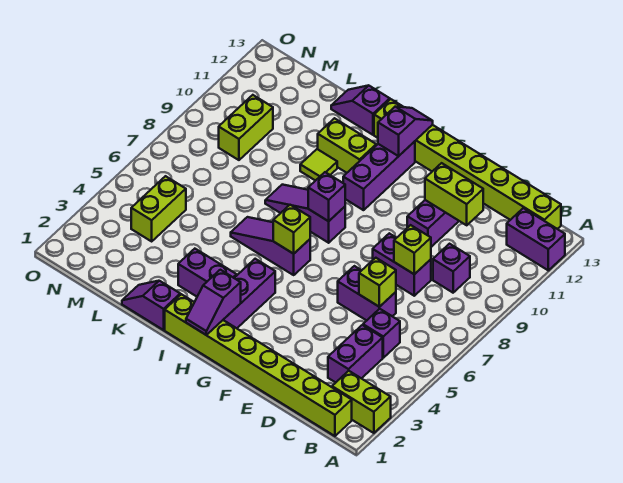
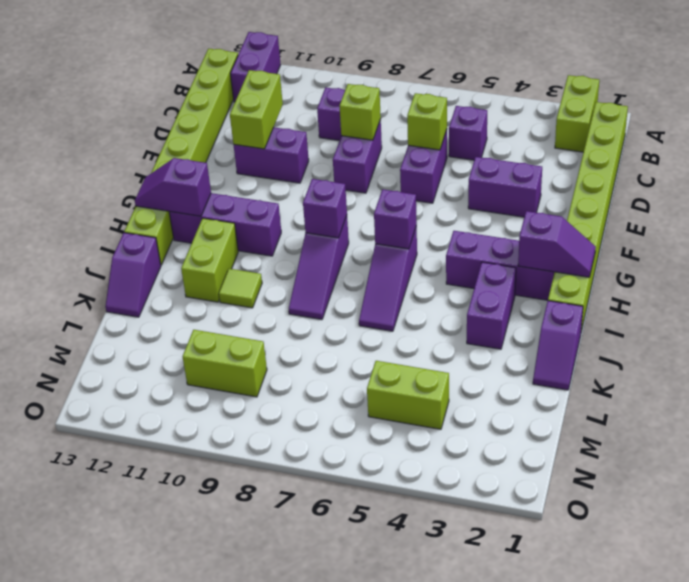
purple 1x2 brick [328,325,383,383] -> purple 1x2 brick moved to [468,157,542,217]
lime 1x1 brick [273,205,310,254] -> purple 1x1 brick [374,189,417,249]

